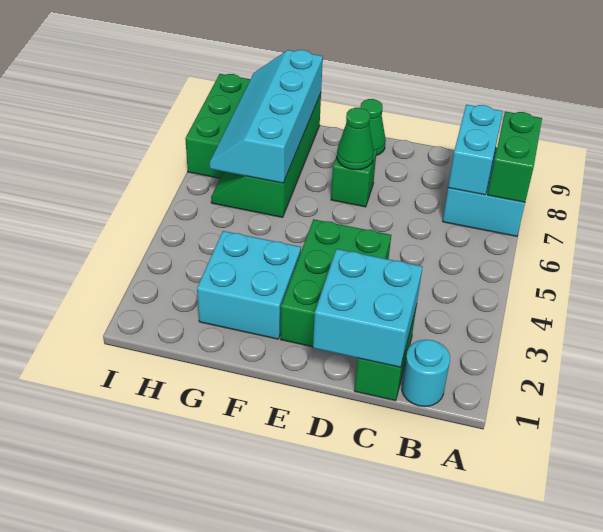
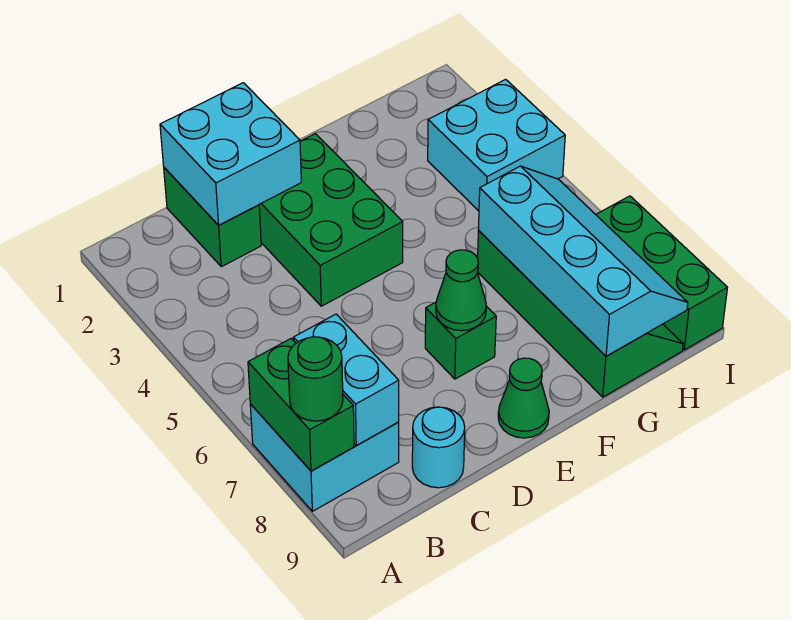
none -> green 1x1 round brick [288,336,343,421]
cyan 1x1 round brick [402,340,450,407] -> cyan 1x1 round brick moved to [412,407,465,488]
cyan 2x2 brick [197,231,301,339] -> cyan 2x2 brick moved to [428,79,565,211]

